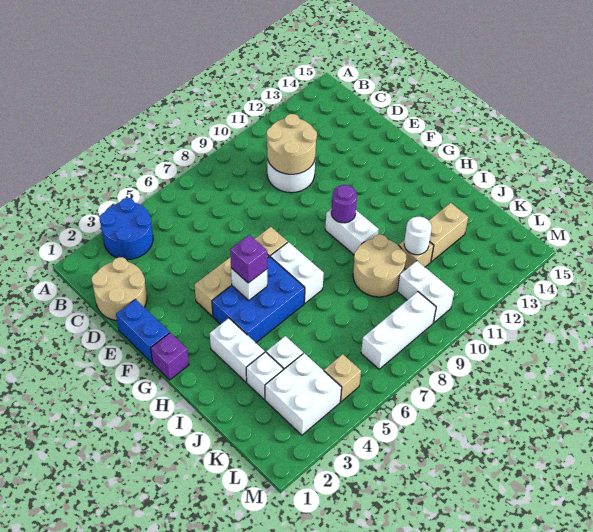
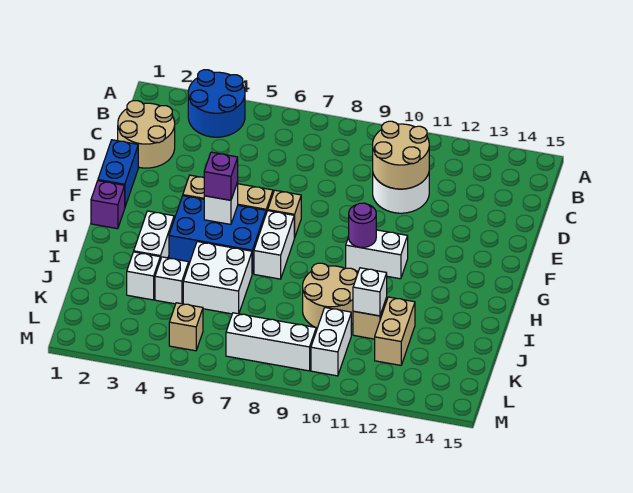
white 1x2 brick [325,209,379,254] -> white 1x2 brick turned to [346,230,408,279]
white 1x1 round brick [404,217,432,255] -> white 1x1 brick [353,268,387,316]
tan 1x2 brick [429,203,468,262] -> tan 1x2 brick turned to [375,297,415,365]
white 2x2 brick [265,353,342,435] -> white 2x2 brick moved to [183,242,252,314]

